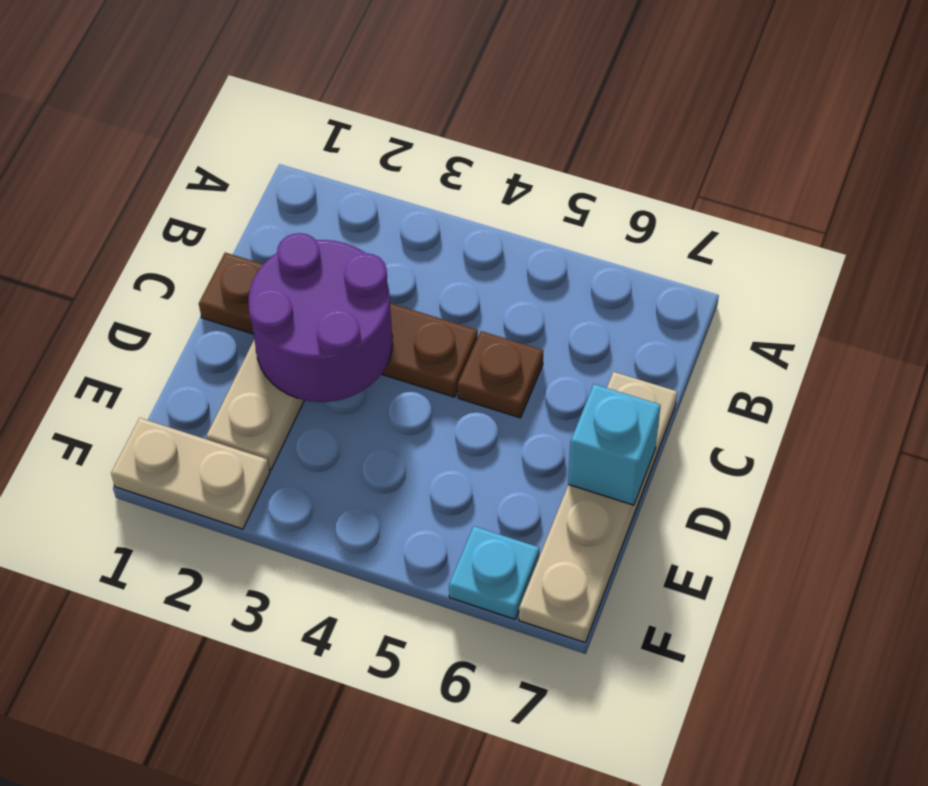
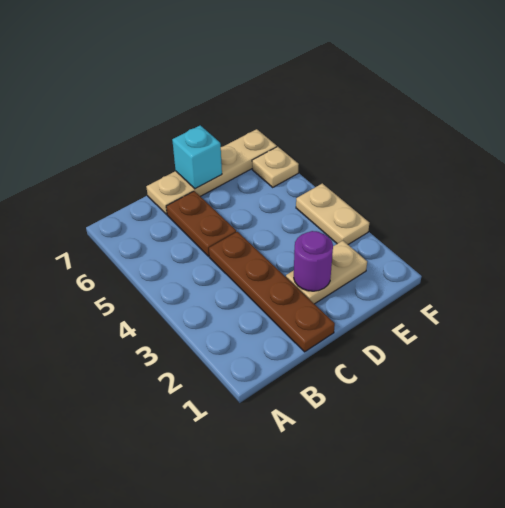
purple 2x2 round brick [249,233,392,402] -> purple 1x1 round brick [294,231,333,291]
brown 1x1 plate [458,331,543,418] -> brown 1x2 plate [166,191,236,256]
tan 1x2 plate [111,418,270,529] -> tan 1x2 plate moved to [296,183,369,244]
cyan 1x1 plate [449,526,539,619] -> tan 1x1 plate [252,147,299,187]

